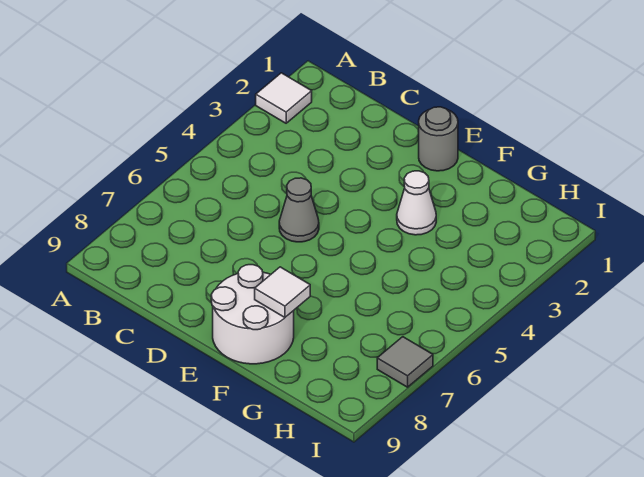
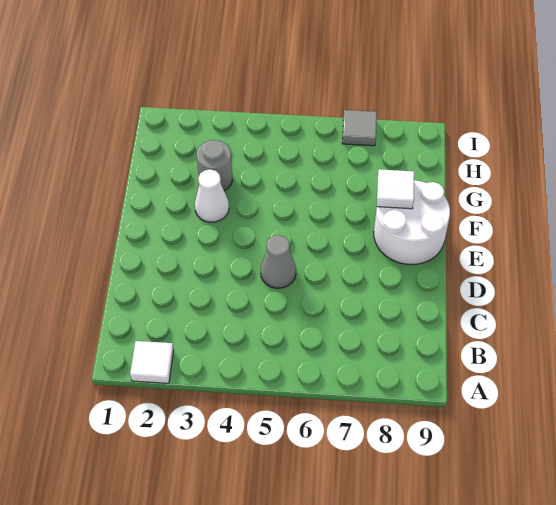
grey 1x1 round brick [419,107,458,171] -> grey 1x1 round brick moved to [197,140,232,191]

